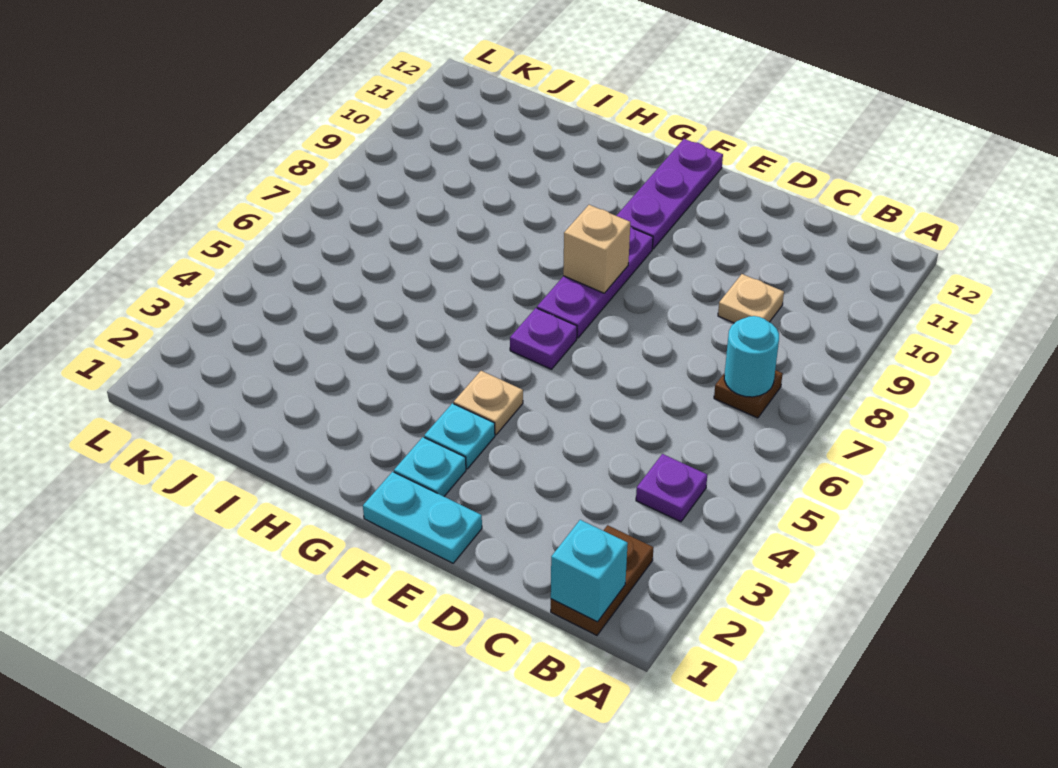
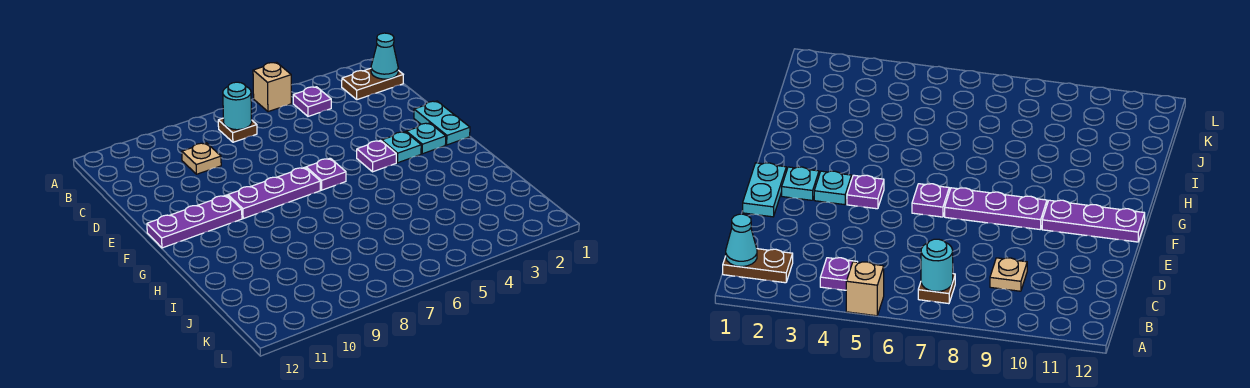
cyan 1x1 brick [551,520,628,622] -> cyan 1x1 cone [371,33,398,79]
tan 1x1 plate [454,371,523,435] -> purple 1x1 plate [357,140,396,172]
tan 1x1 brick [563,205,630,293] -> tan 1x1 brick moved to [253,62,291,112]

